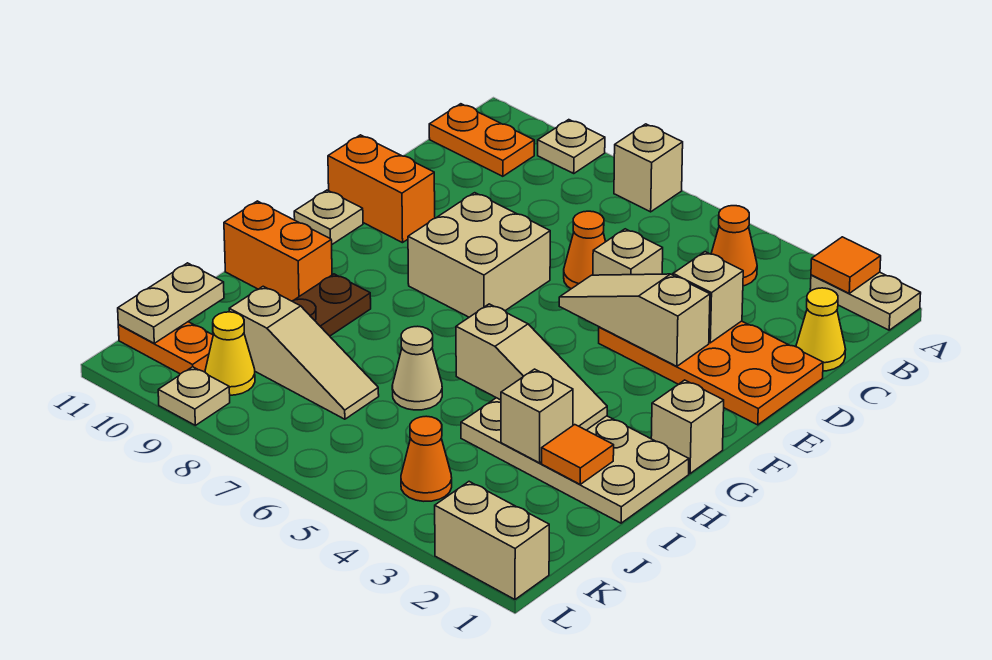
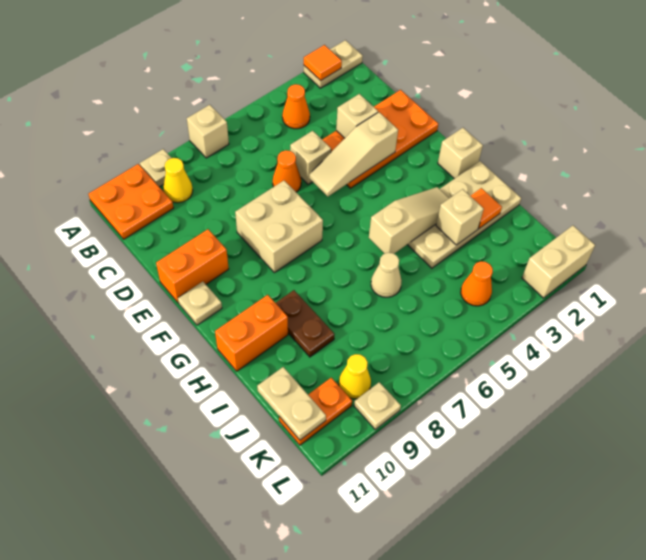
orange 1x2 plate [429,104,534,176] -> orange 2x2 plate [88,164,174,239]
yellow 1x1 cone [796,288,846,371] -> yellow 1x1 cone moved to [163,158,193,203]
tan 1x3 slope [229,286,379,419] -> none

